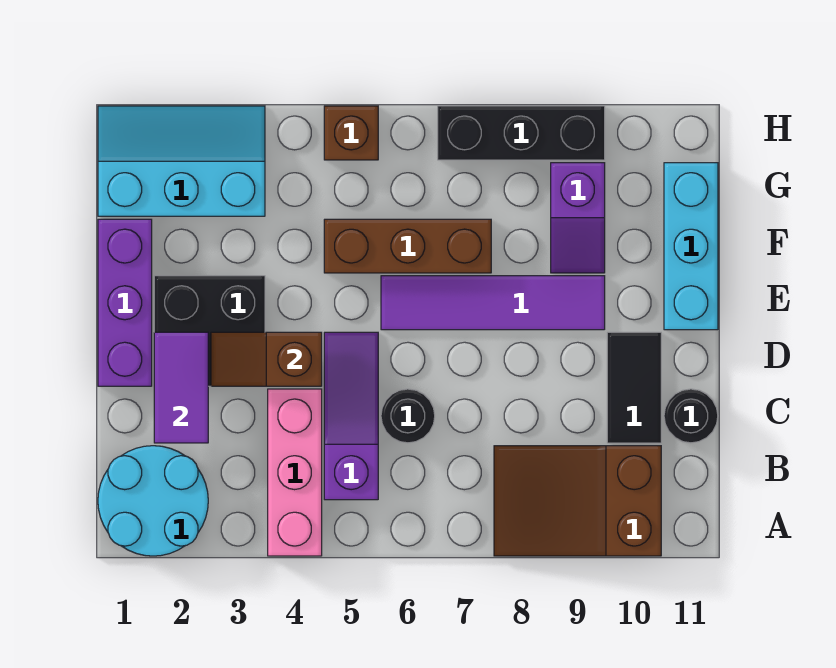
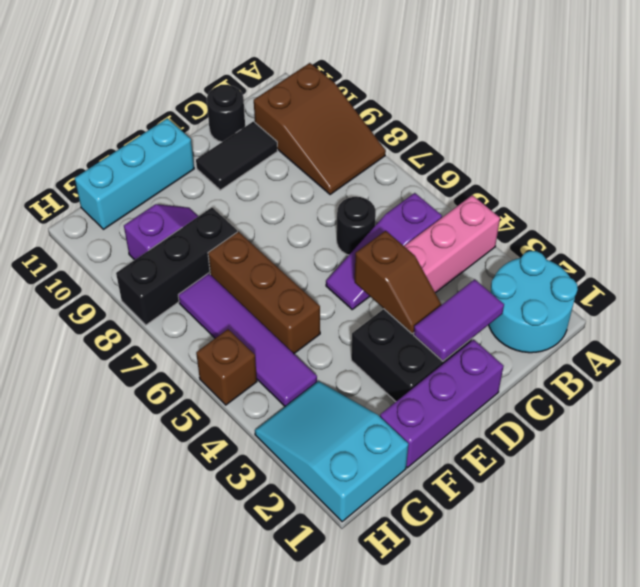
purple 1x4 tile [381,276,605,330] -> purple 1x4 tile moved to [178,273,317,406]
cyan 2x3 slope [98,106,265,216] -> cyan 2x3 slope turned to [255,381,408,522]
black 1x3 brick [438,106,605,160] -> black 1x3 brick turned to [116,208,237,325]

